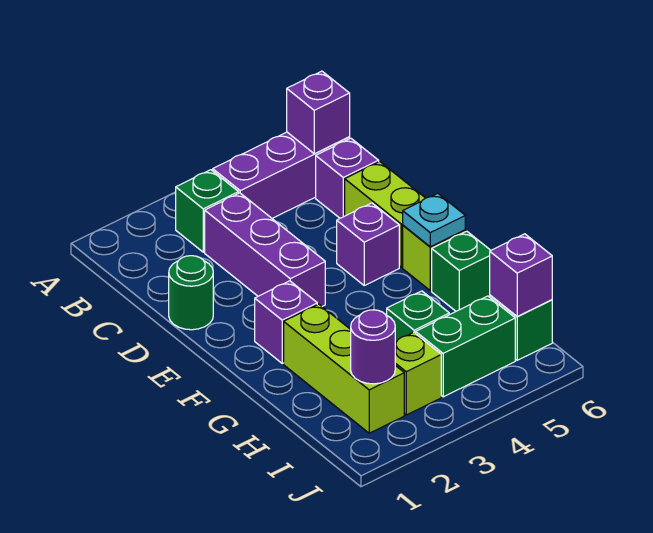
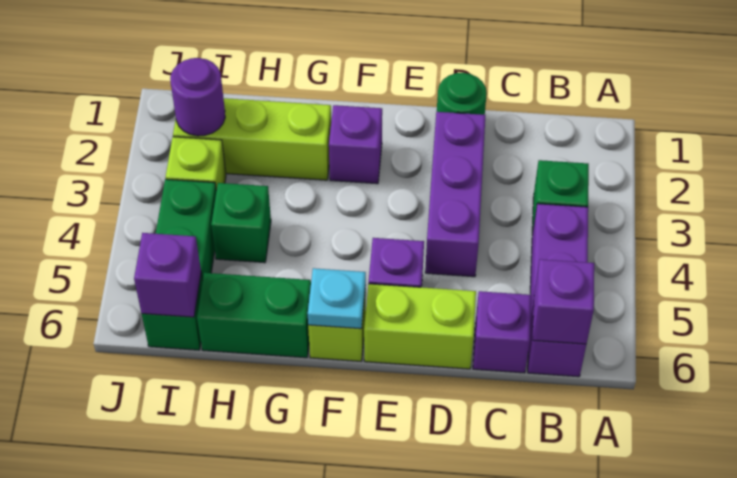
purple 1x3 brick [205,193,325,306] -> purple 1x3 brick turned to [425,112,485,277]
green 1x1 brick [432,231,491,311] -> green 1x2 brick [197,273,311,358]

